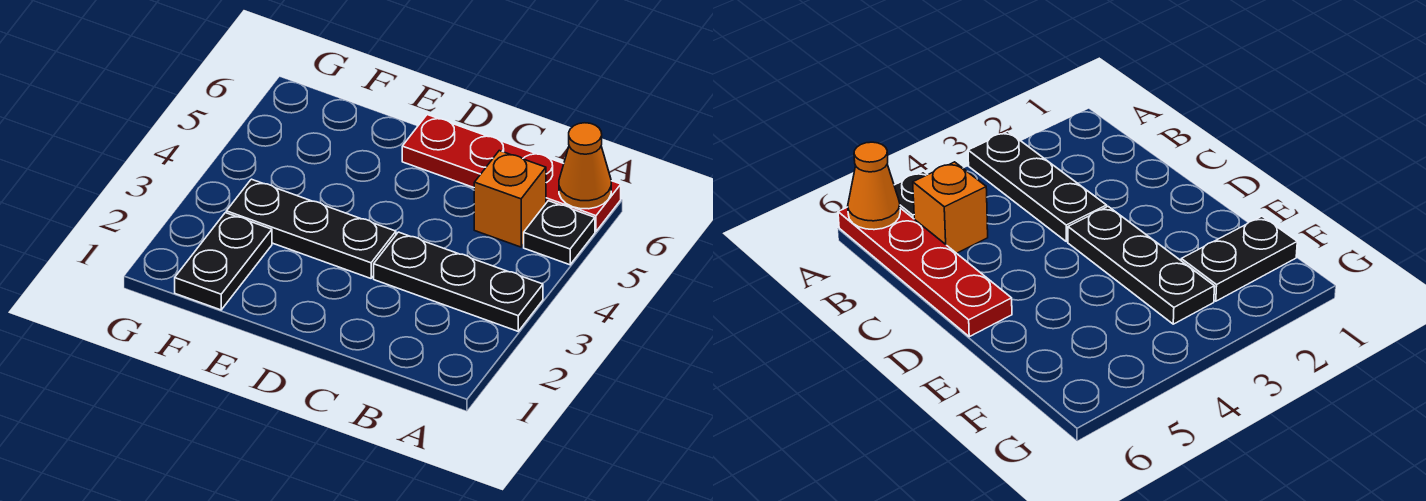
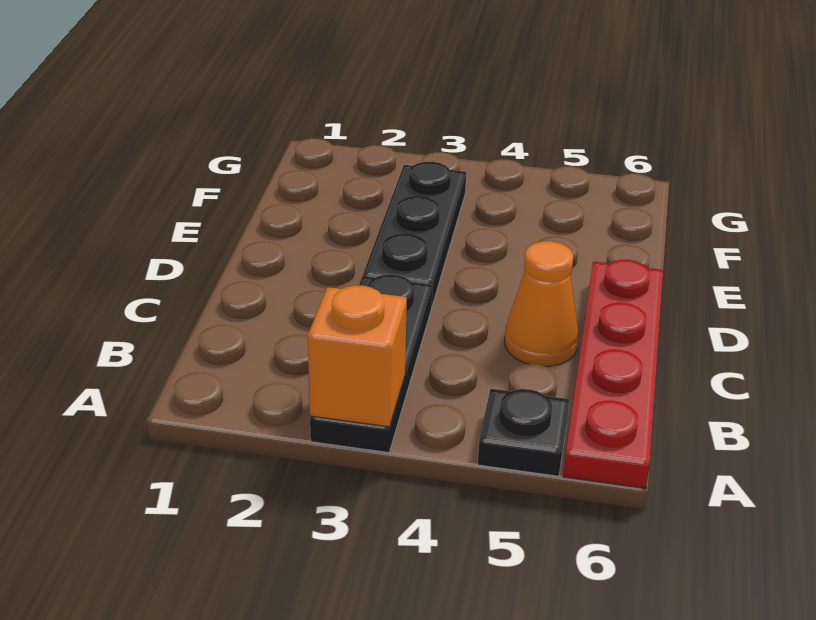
orange 1x1 cone [559,123,611,209] -> orange 1x1 cone moved to [505,241,579,366]
orange 1x1 brick [474,151,546,247] -> orange 1x1 brick moved to [308,285,407,427]
black 1x2 plate [175,213,272,310] -> none

